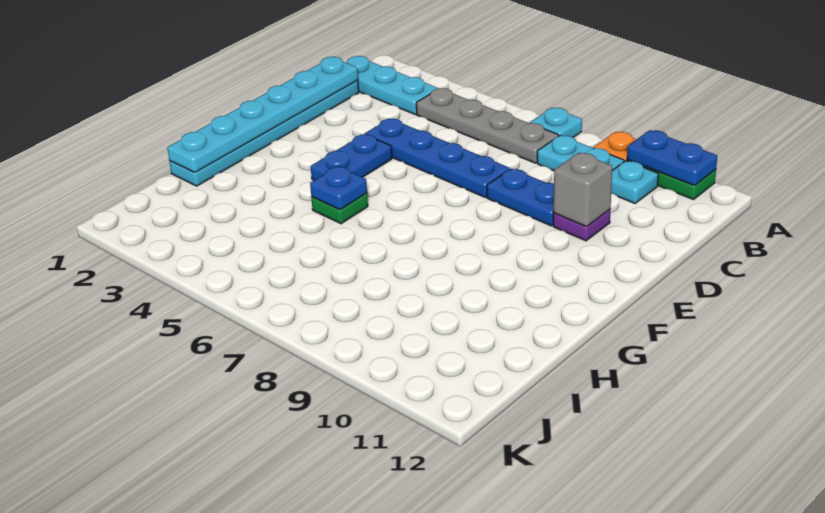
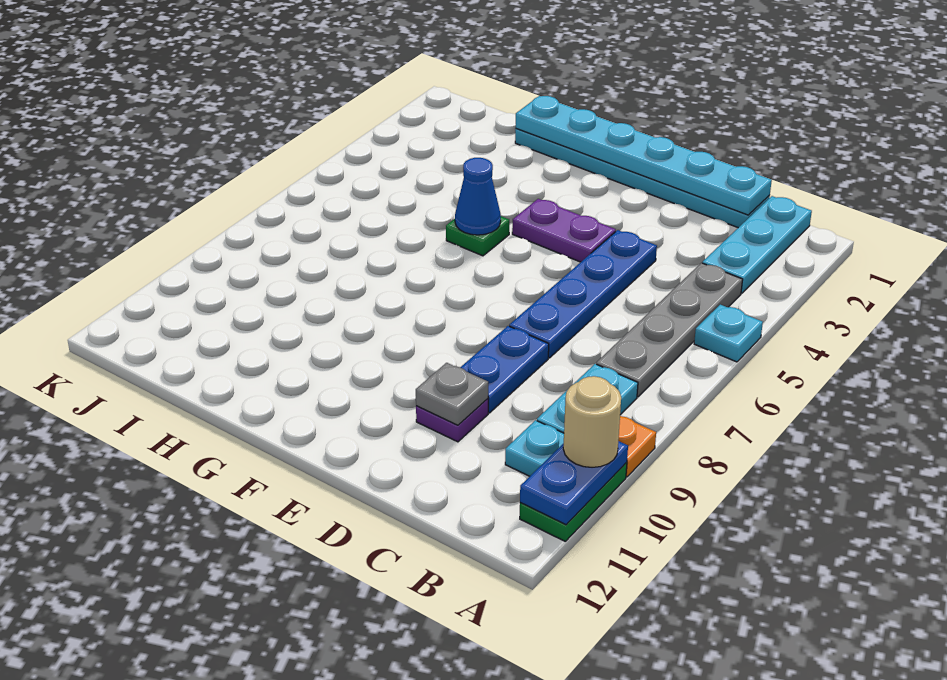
cyan 1x1 plate [530,108,582,137] -> cyan 1x1 plate moved to [694,305,763,362]
none -> tan 1x1 round brick [563,376,621,467]
grey 1x1 brick [554,153,612,227] -> grey 1x1 plate [416,363,488,425]
blue 1x2 plate [311,134,392,180] -> purple 1x2 plate [512,199,616,262]
blue 1x1 plate [310,166,367,210] -> blue 1x1 cone [455,158,501,235]

